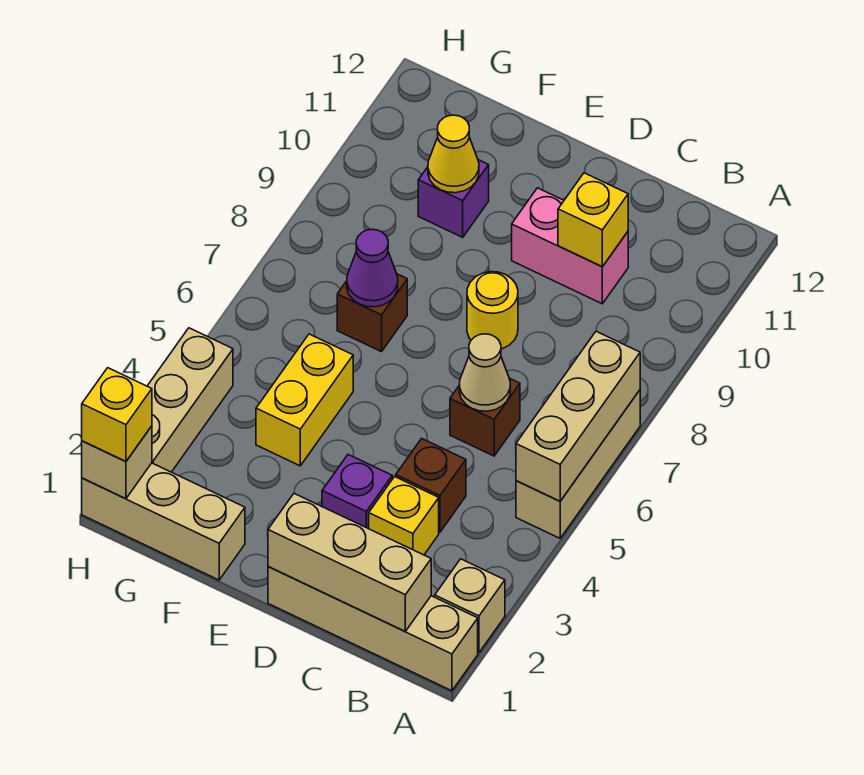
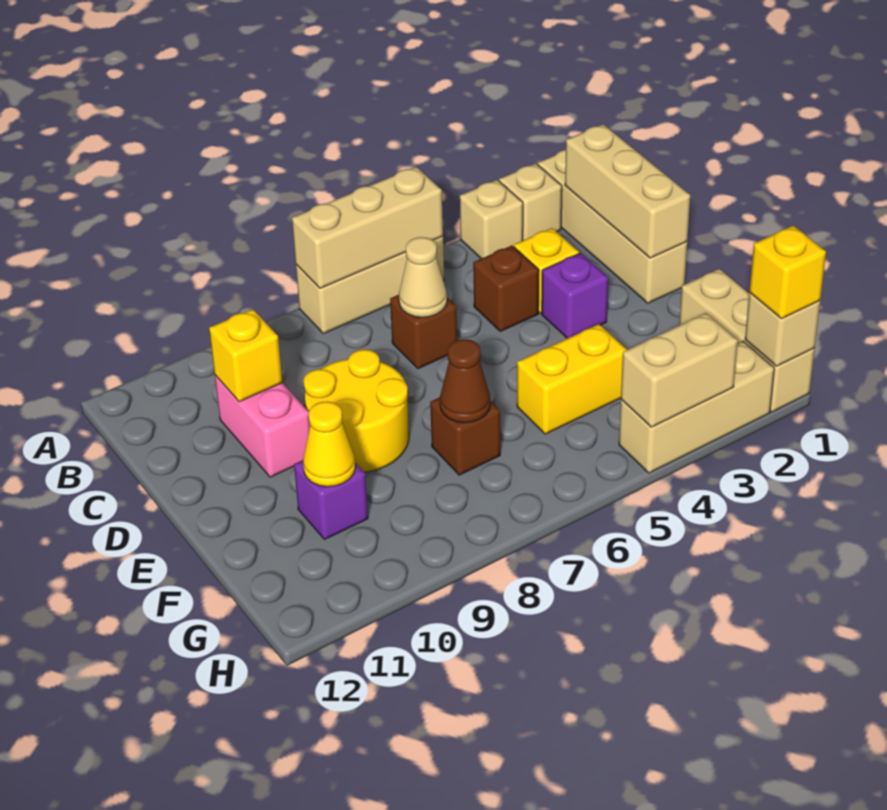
none -> tan 1x1 brick [460,180,523,259]
yellow 1x1 round brick [467,272,518,349] -> yellow 2x2 round brick [304,350,409,472]
purple 1x1 cone [347,229,398,307] -> brown 1x1 cone [440,339,490,423]
none -> tan 1x2 brick [621,313,738,427]

